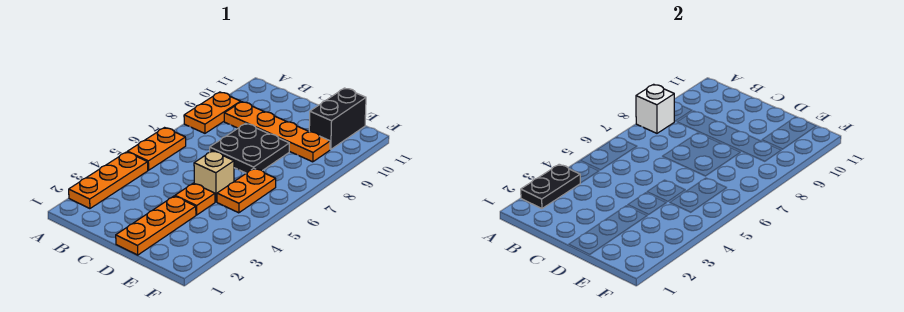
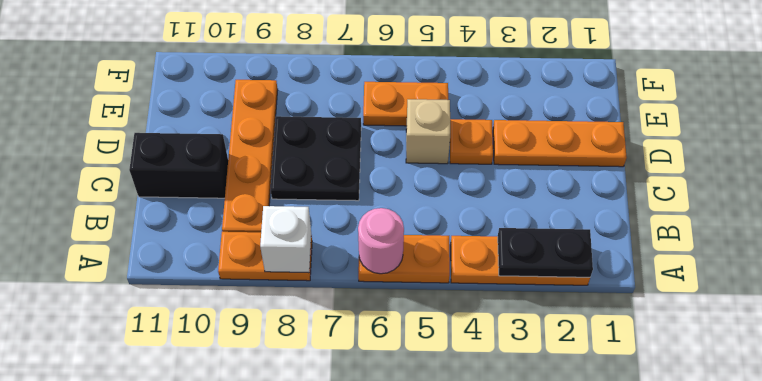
none -> pink 1x1 round brick [358,208,404,274]
black 1x2 brick [309,88,366,150] -> black 1x2 brick moved to [129,133,228,198]

